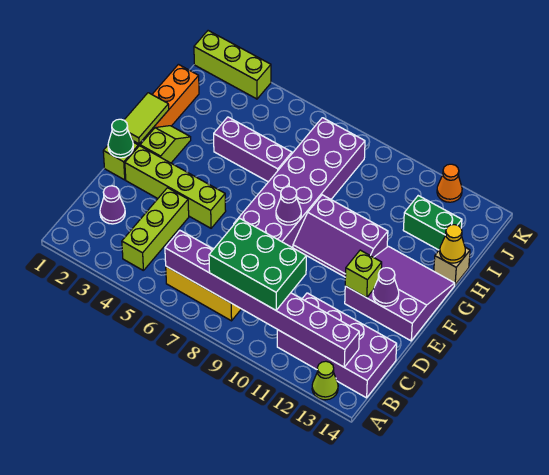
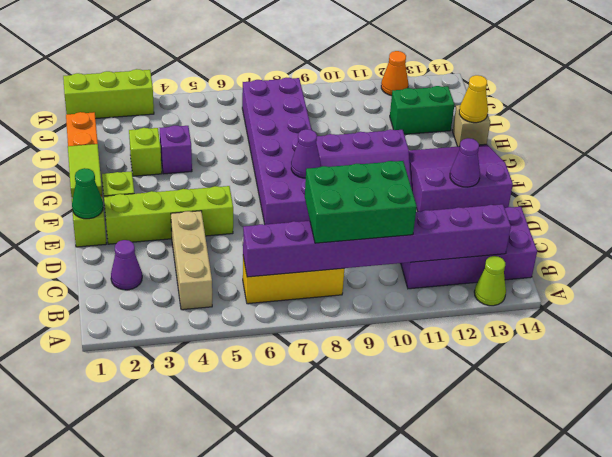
lime 1x3 brick [122,188,189,271] -> tan 1x3 brick [171,211,212,310]
lime 1x1 brick [345,250,382,298] -> lime 1x1 brick moved to [129,128,162,176]
purple 1x3 brick [214,117,292,182] -> purple 1x1 brick [160,125,192,174]

